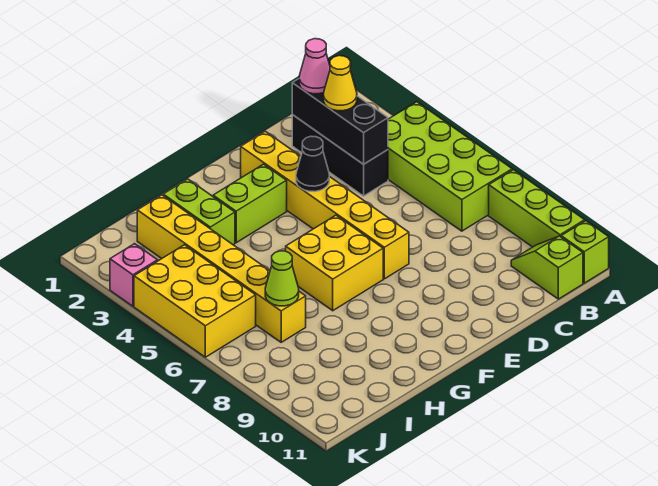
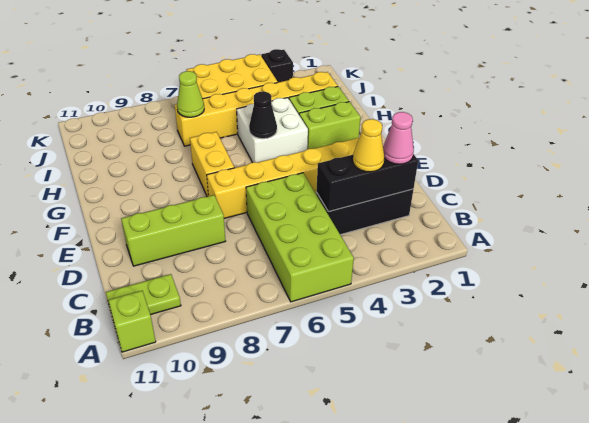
lime 2x4 brick [388,102,512,231] -> lime 2x4 brick turned to [246,173,354,302]
lime 1x3 brick [489,170,585,247] -> lime 1x3 brick moved to [121,195,225,266]
lime 1x2 slope [511,236,583,299] -> lime 1x2 plate [106,274,181,315]
black 1x1 cone [296,136,329,192] -> black 1x1 cone moved to [249,91,277,139]
lime 1x2 brick [213,164,287,243] -> lime 1x2 brick turned to [299,102,361,149]
yellow 2x2 brick [286,215,383,311] -> yellow 1x2 brick [190,132,234,197]
none -> white 2x2 brick [237,98,308,162]
pink 1x1 brick [110,244,158,306] -> black 1x1 brick [261,49,293,82]

